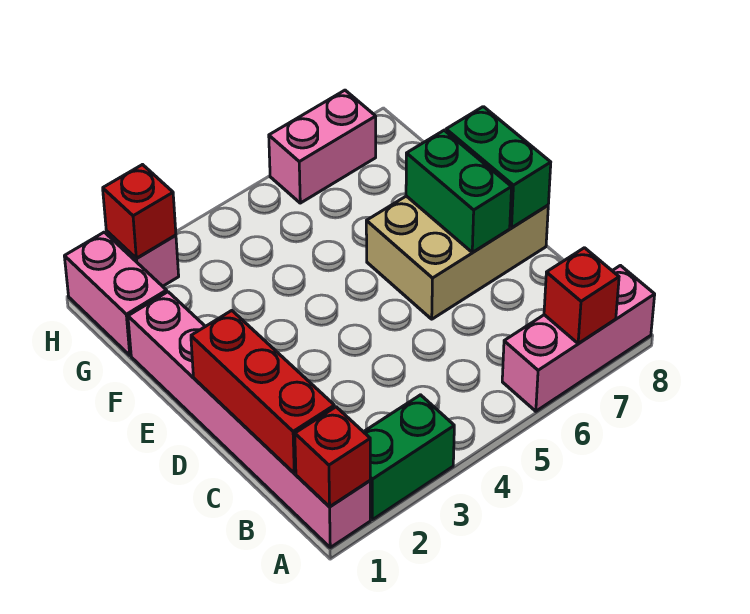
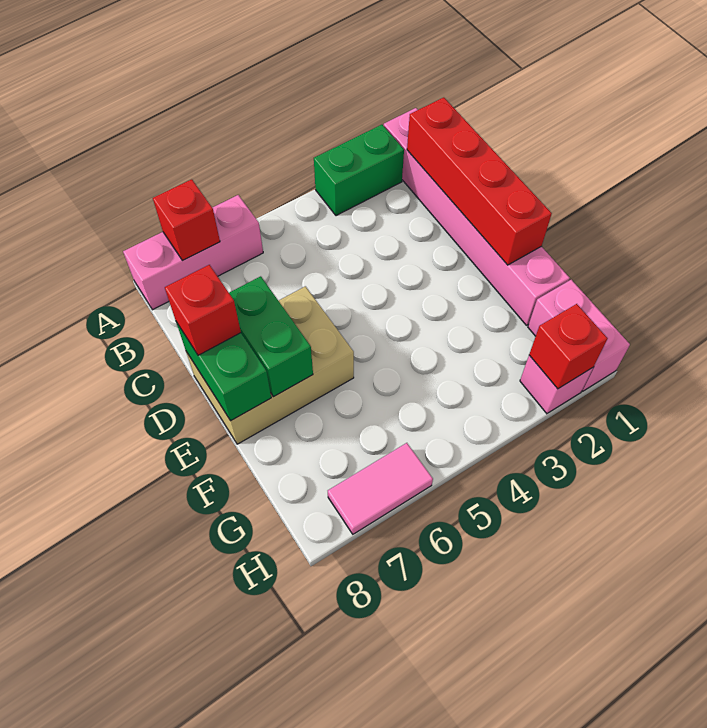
red 1x1 brick [295,407,370,507] -> red 1x1 brick moved to [165,265,241,355]
red 1x3 brick [191,311,334,473] -> red 1x4 brick [407,98,552,265]
pink 1x2 brick [269,90,376,203] -> pink 1x2 tile [328,443,433,534]

